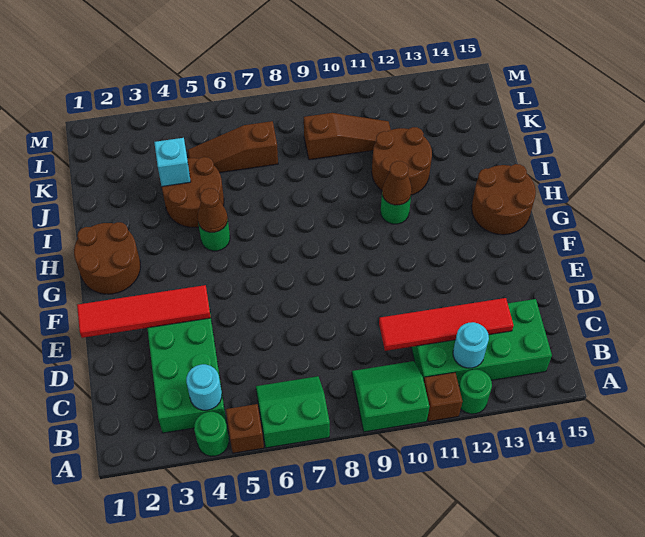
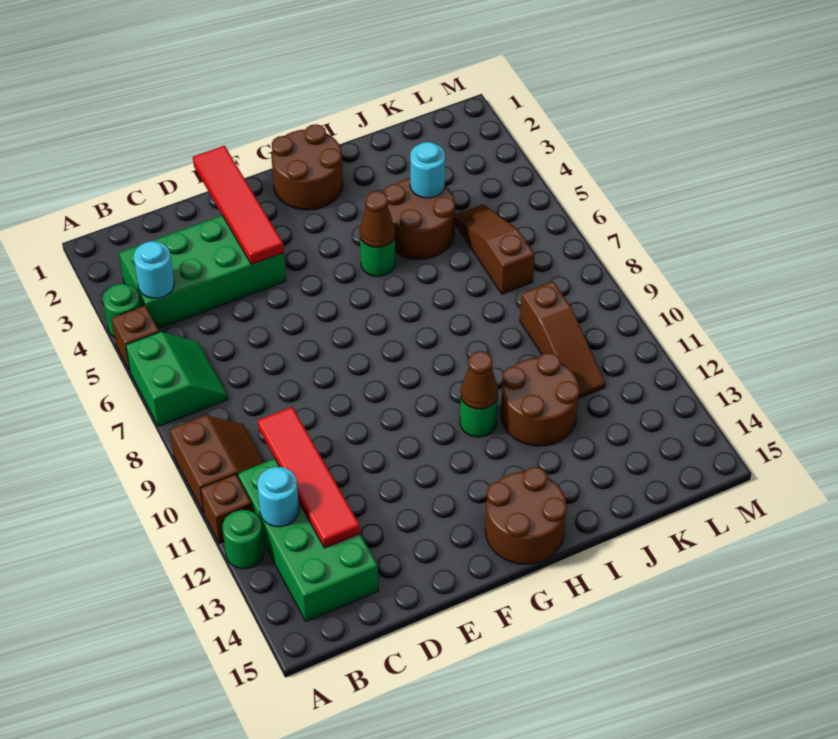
green 2x2 slope [352,361,429,432] -> brown 2x2 slope [170,415,264,513]
cyan 1x1 brick [154,138,191,186] -> cyan 1x1 round brick [410,142,445,198]

